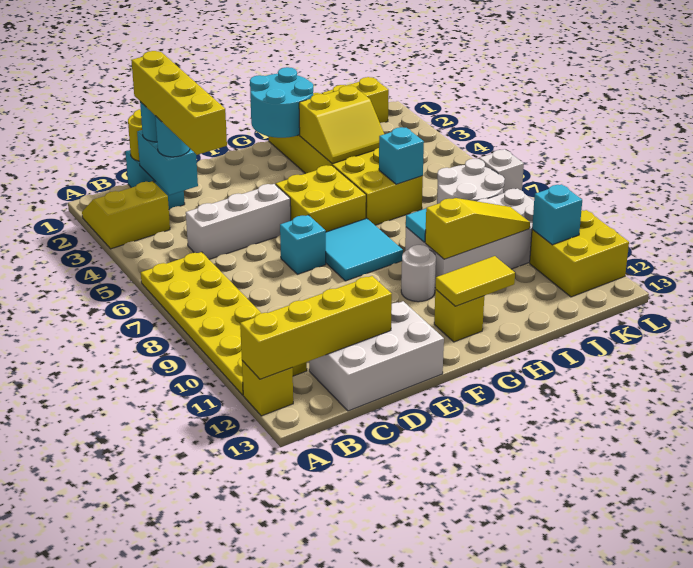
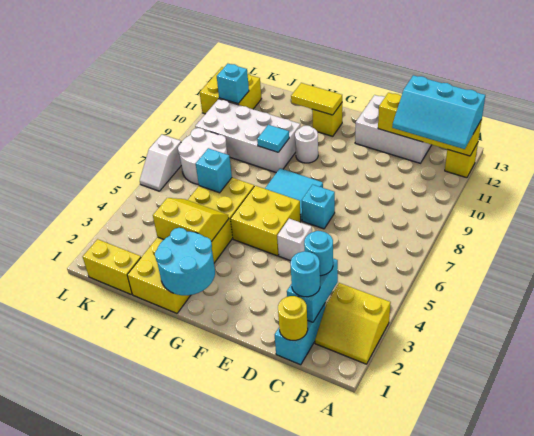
yellow 2x6 plate [141,252,307,395] -> none
none -> cyan 2x3 slope [392,75,485,149]
yellow 1x4 brick [131,51,227,155] -> none
white 1x3 brick [186,184,291,259] -> white 1x1 brick [277,219,312,261]
yellow 1x3 slope [425,198,530,259] -> none

